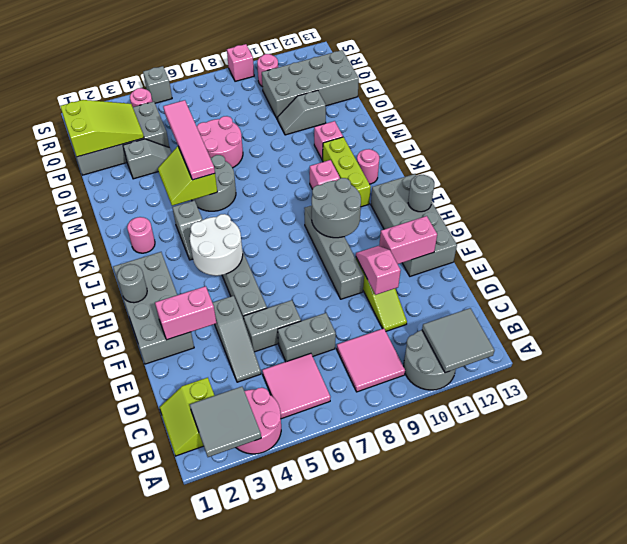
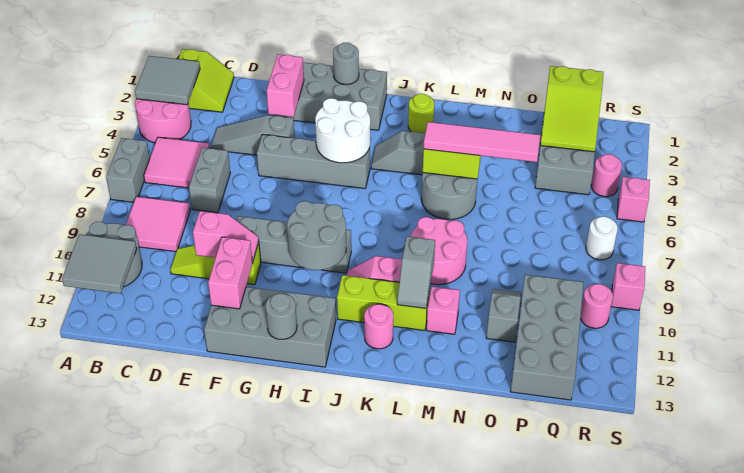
lime 2x2 slope [159,378,215,456] -> lime 2x2 slope turned to [179,49,234,112]
grey 1x2 brick [244,300,301,352] -> grey 1x2 brick moved to [106,138,150,202]
pink 1x1 round brick [127,217,155,253] -> lime 1x1 round brick [408,94,434,133]
pink 2x2 round brick [197,116,243,168] -> pink 2x2 round brick moved to [410,217,467,285]
grey 1x2 slope [123,139,172,179] -> grey 1x2 slope moved to [397,237,435,308]
none -> white 1x1 round brick [586,217,618,260]
grey 1x1 brick [143,66,172,103] -> pink 1x1 brick [617,177,650,222]

